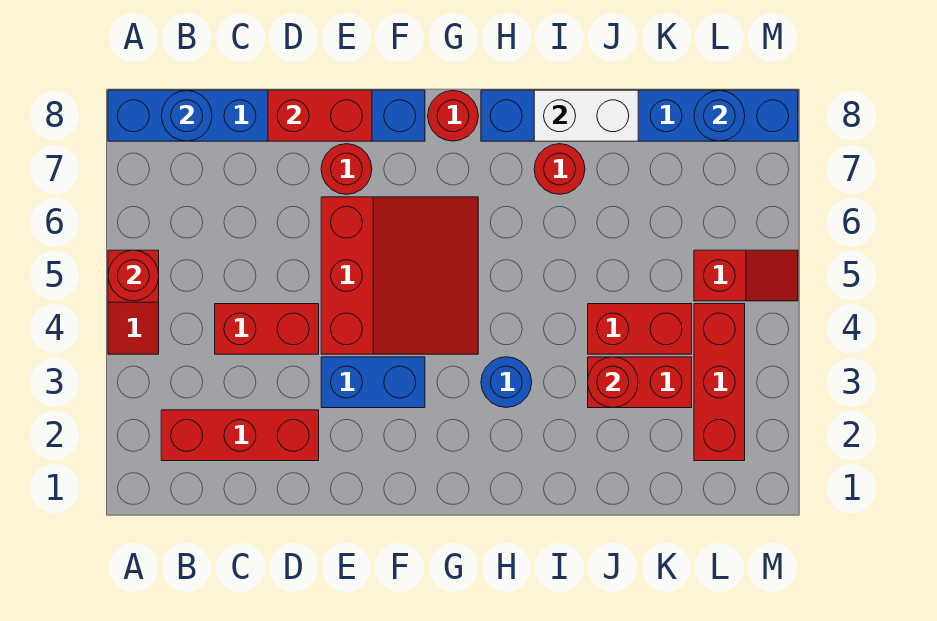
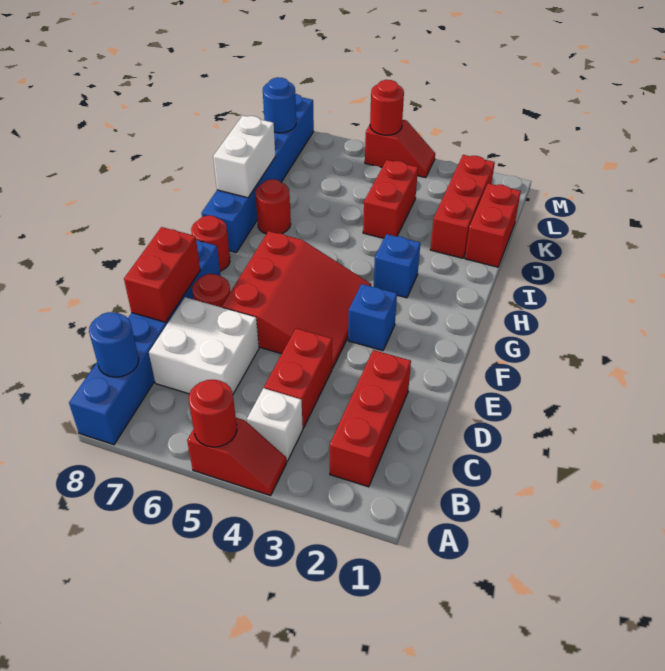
none -> white 1x1 brick [247,388,303,461]
none -> white 2x2 brick [149,297,259,394]
blue 1x2 brick [321,357,425,408] -> blue 1x1 brick [348,284,397,351]
red 3x3 slope [321,197,478,354] -> red 3x3 slope turned to [222,231,371,368]
blue 1x1 round brick [481,357,532,408] -> blue 1x1 brick [374,234,420,298]
red 1x2 brick [588,357,692,408] -> red 1x2 brick moved to [465,183,521,267]
red 1x1 round brick [588,357,638,408] -> red 1x1 round brick moved to [370,80,404,135]
red 1x3 brick [694,304,745,461] -> red 1x3 brick turned to [430,155,495,258]
red 1x2 slope [694,250,798,301] -> red 1x2 slope turned to [365,120,435,178]

